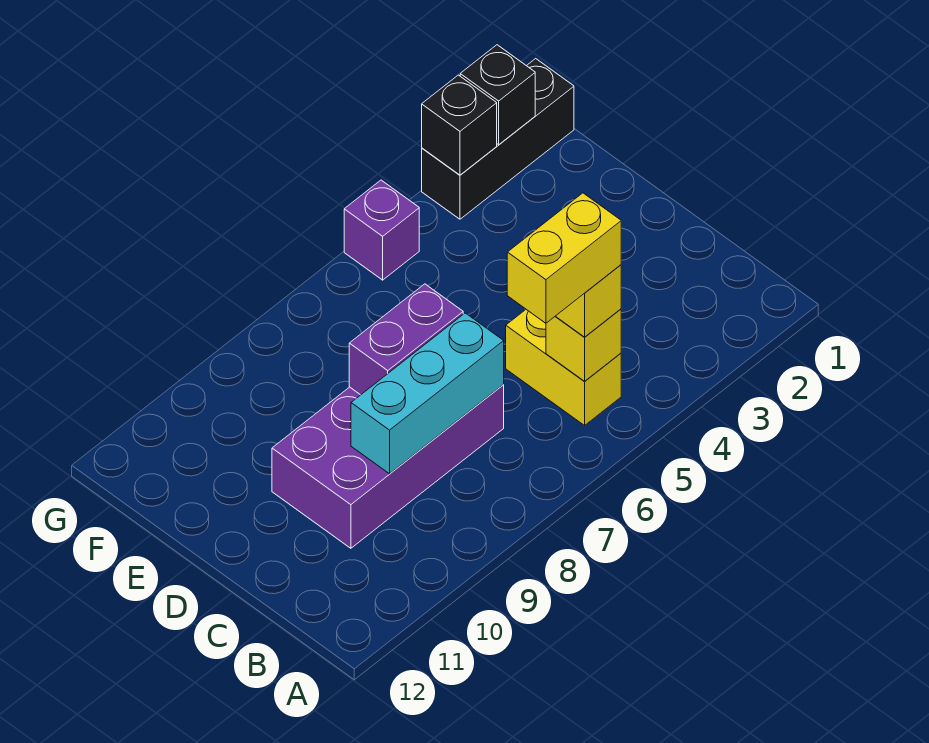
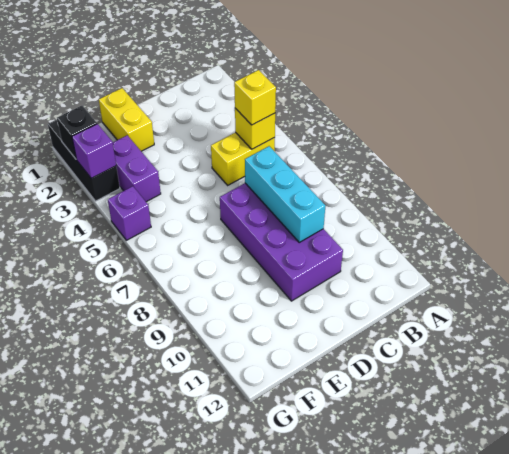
yellow 1x2 brick [507,193,621,323] -> yellow 1x2 brick moved to [99,88,154,151]
purple 1x2 brick [349,284,463,395] -> purple 1x2 brick moved to [113,135,161,202]
black 1x1 brick [422,75,497,175] -> purple 1x1 brick [72,124,116,178]

